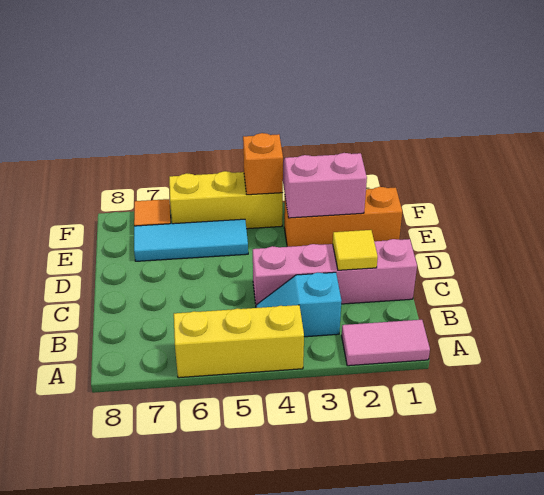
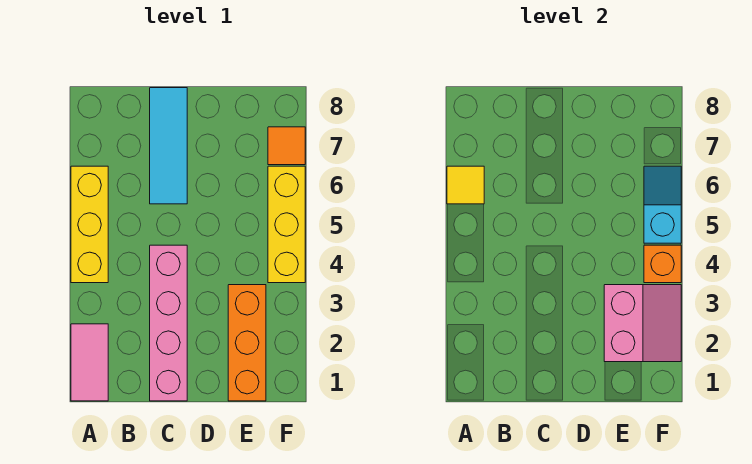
cyan 1x2 slope [256,272,341,337] -> cyan 1x2 slope moved to [644,166,681,243]
yellow 1x1 tile [333,230,378,270] -> yellow 1x1 tile moved to [447,166,484,204]
cyan 1x3 tile [134,219,248,261] -> cyan 1x3 tile moved to [150,88,187,204]

